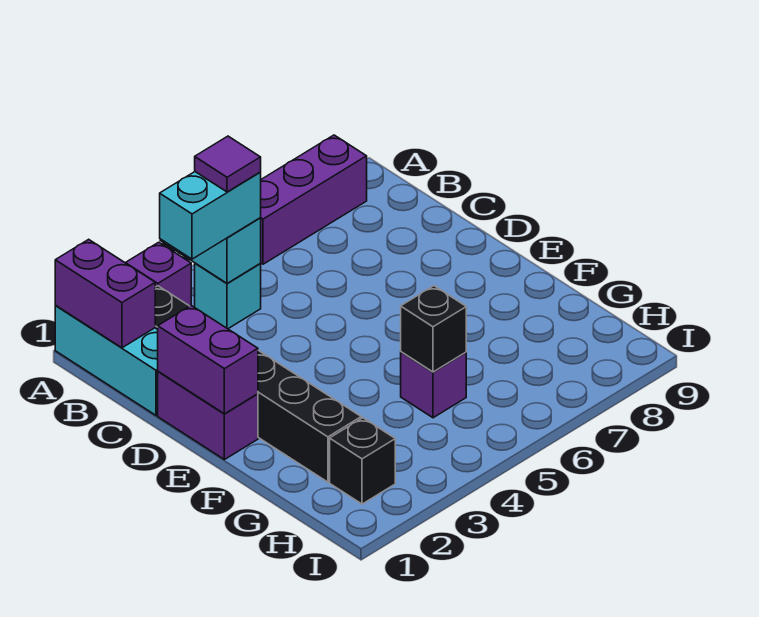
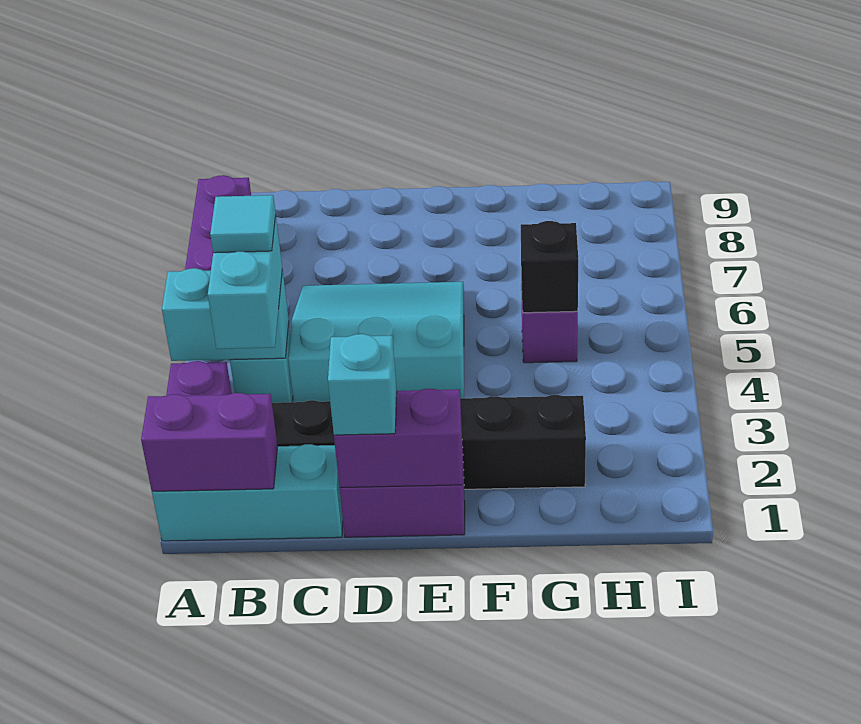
purple 1x1 tile [195,136,261,192] -> cyan 1x1 tile [210,195,276,253]
none -> cyan 3x3 slope [288,282,464,402]
none -> cyan 1x1 brick [328,334,397,435]
black 1x1 brick [330,418,395,504] -> none

